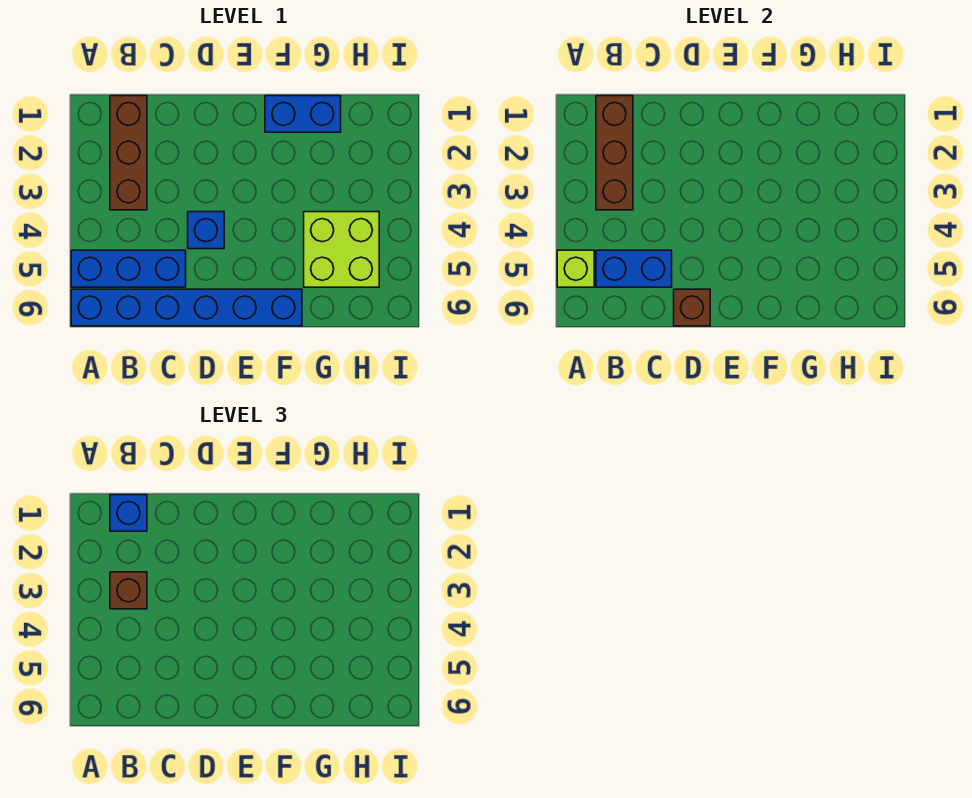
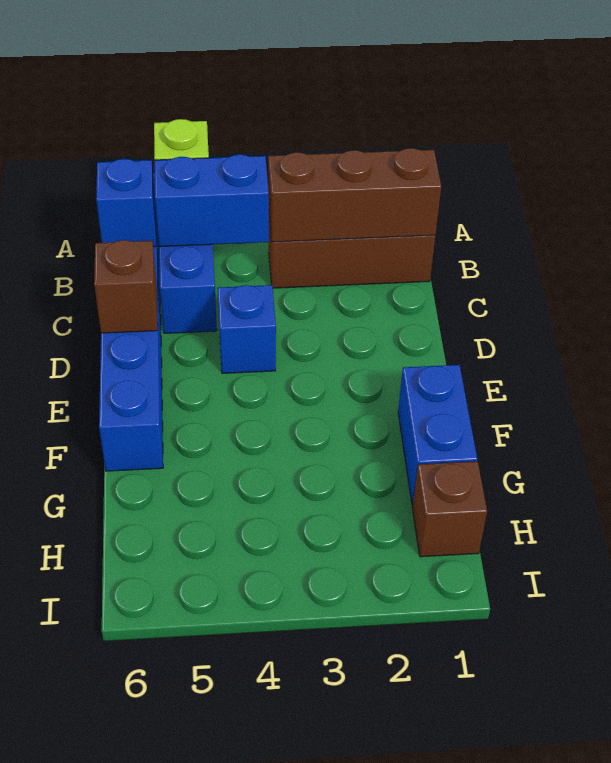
blue 1x1 brick [110,495,147,531] -> blue 1x1 brick moved to [96,159,156,247]
brown 1x1 brick [110,572,147,609] -> brown 1x1 brick moved to [412,461,487,557]
blue 1x2 brick [596,250,672,287] -> blue 1x2 brick turned to [154,155,269,247]
lime 2x2 brick [304,212,379,287] -> none

